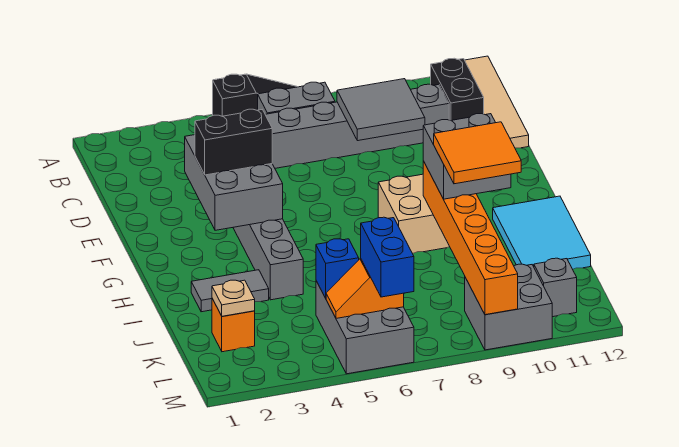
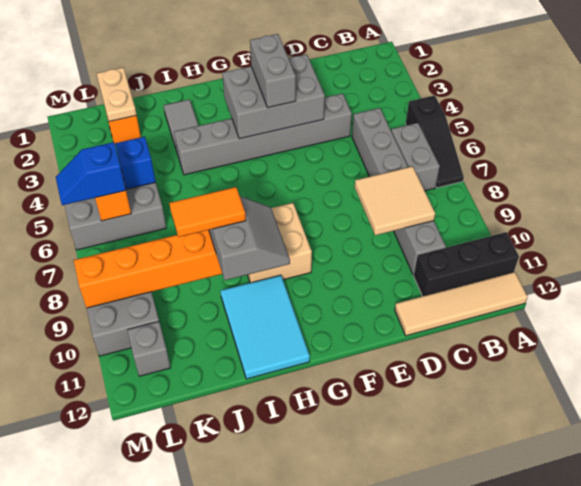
black 1x2 brick [431,58,484,121] -> black 1x3 brick [413,232,519,296]
grey 2x2 tile [337,79,425,141] -> tan 2x2 tile [355,166,435,235]
black 1x2 brick [195,109,272,175] -> grey 1x2 brick [250,34,296,108]
grey 2x2 brick [423,114,511,199] -> grey 2x2 slope [209,196,290,280]
cyan 2x3 tile [493,196,591,269] -> cyan 2x3 tile turned to [220,275,310,379]
orange 2x2 tile [434,122,521,184] -> orange 1x2 tile [169,187,246,237]
tan 1x1 plate [212,280,255,316] -> tan 1x2 plate [97,68,137,122]
blue 1x2 brick [361,217,414,297] -> blue 1x2 slope [56,142,126,205]

